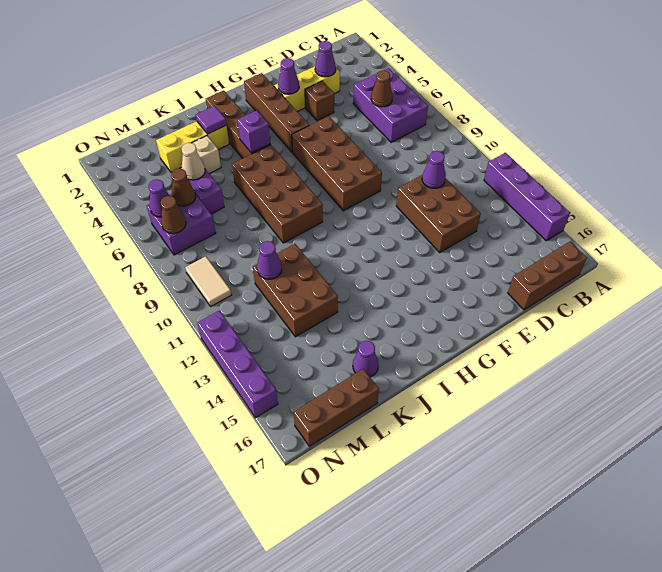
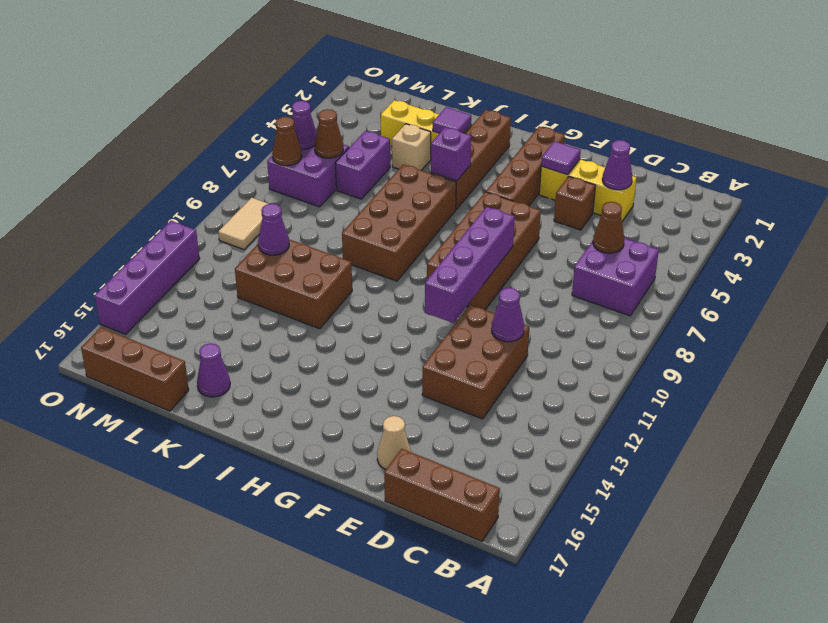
purple 1x4 brick [484,153,570,241] -> purple 1x4 brick moved to [425,207,515,323]
purple 2x3 brick [353,68,428,142] -> purple 2x2 brick [572,238,659,316]
purple 1x1 cone [278,58,299,94] -> purple 1x1 tile [541,141,581,175]
brown 2x3 brick [253,244,338,337] -> brown 2x3 brick turned to [235,239,352,329]
tan 1x1 cone [181,143,205,180] -> tan 1x1 cone moved to [377,416,411,470]

